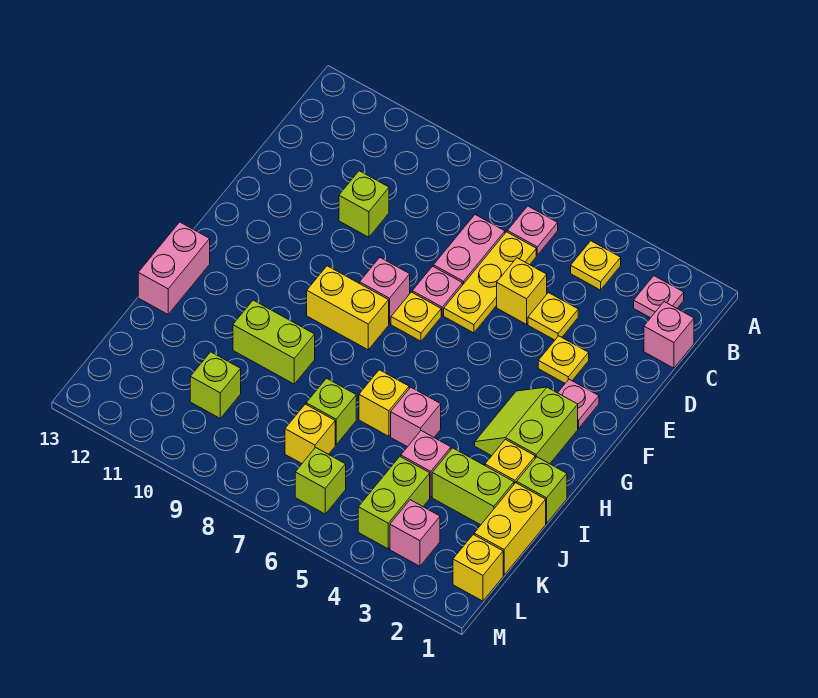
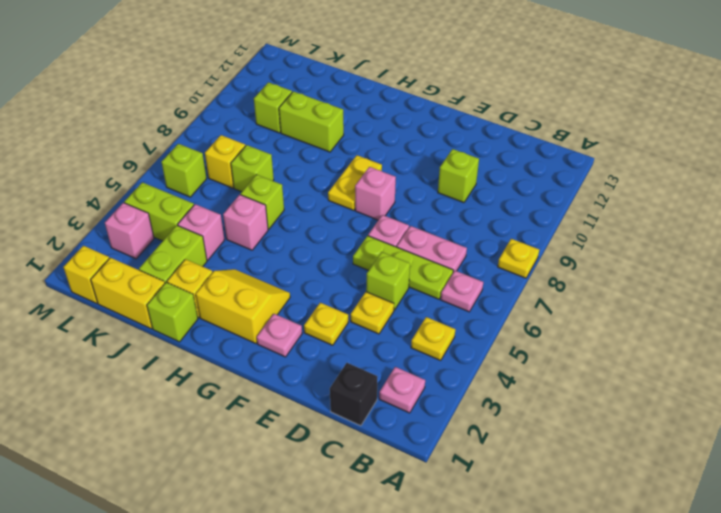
pink 1x1 brick [644,302,694,368] -> black 1x1 brick [330,363,377,426]
yellow 1x3 plate [444,232,536,333] -> lime 1x3 plate [353,236,453,299]
yellow 1x1 brick [497,258,547,324] -> lime 1x1 brick [366,252,410,310]
yellow 1x1 plate [391,292,441,341] -> yellow 1x1 plate moved to [498,239,539,278]
lime 2x2 slope [475,387,578,464] -> yellow 2x2 slope [196,269,290,344]
yellow 1x2 brick [307,266,389,350] -> yellow 1x2 plate [328,155,382,210]
pink 1x2 brick [138,222,210,314] -> none
yellow 1x1 brick [359,370,409,436] -> lime 1x1 brick [240,175,284,229]
lime 1x2 brick [233,300,315,384] -> lime 1x2 brick turned to [279,91,344,152]

